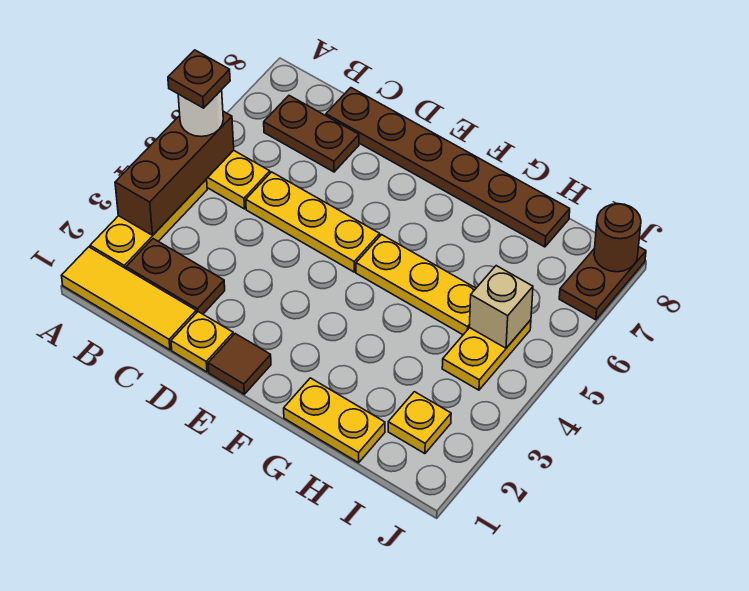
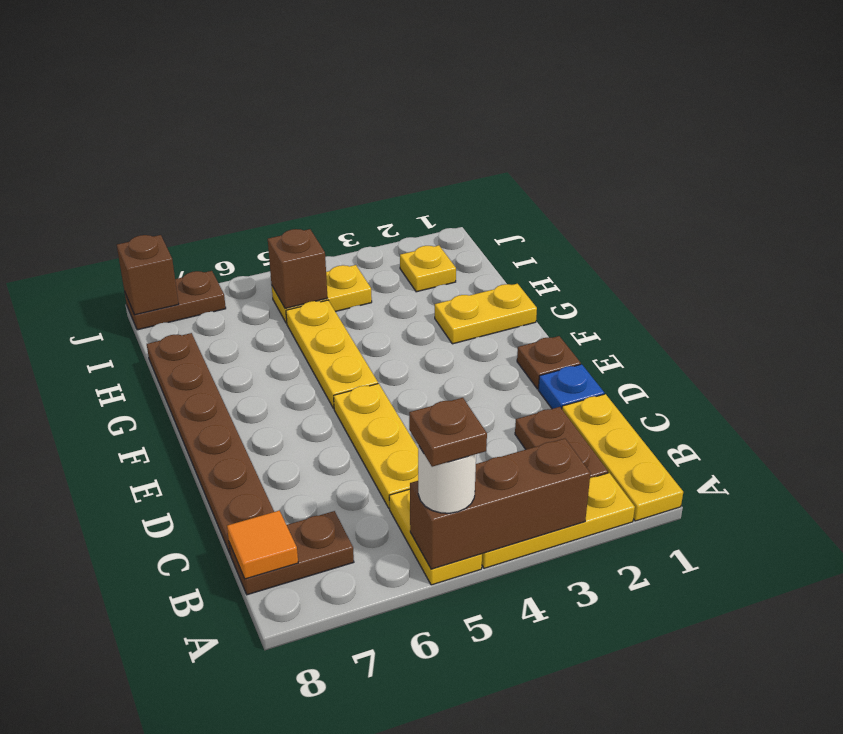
yellow 1x3 tile [61,247,196,350] -> yellow 1x3 plate [562,394,683,521]
brown 1x2 plate [264,96,359,172] -> brown 1x2 plate turned to [229,511,354,595]
none -> orange 1x1 tile [227,511,298,579]
yellow 1x1 plate [171,312,233,372] -> blue 1x1 plate [538,364,604,409]
brown 1x1 tile [208,334,271,394] -> brown 1x1 plate [517,336,581,389]
yellow 1x2 plate [284,378,385,463] -> yellow 1x2 plate turned to [435,284,537,344]
tan 1x1 brick [469,266,533,348] -> brown 1x1 brick [268,229,327,308]
brown 1x1 round brick [594,204,641,272] -> brown 1x1 brick [117,235,179,315]

